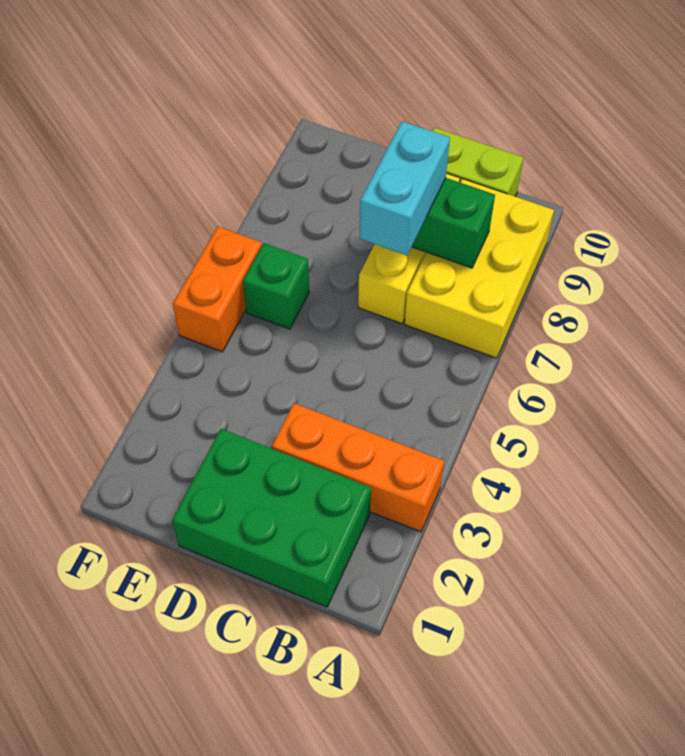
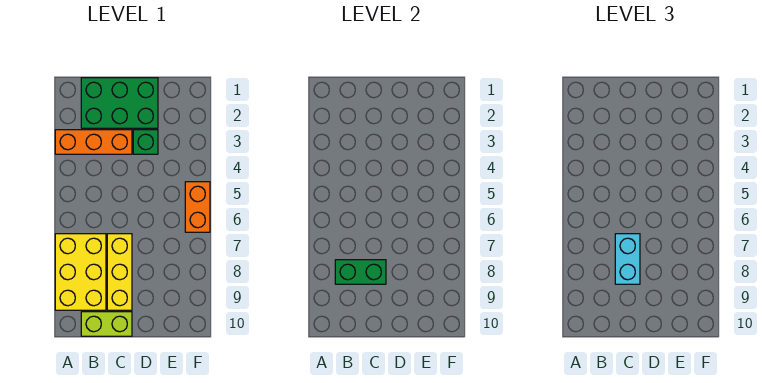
green 1x1 brick [243,243,309,329] -> green 1x1 brick moved to [133,130,158,154]

